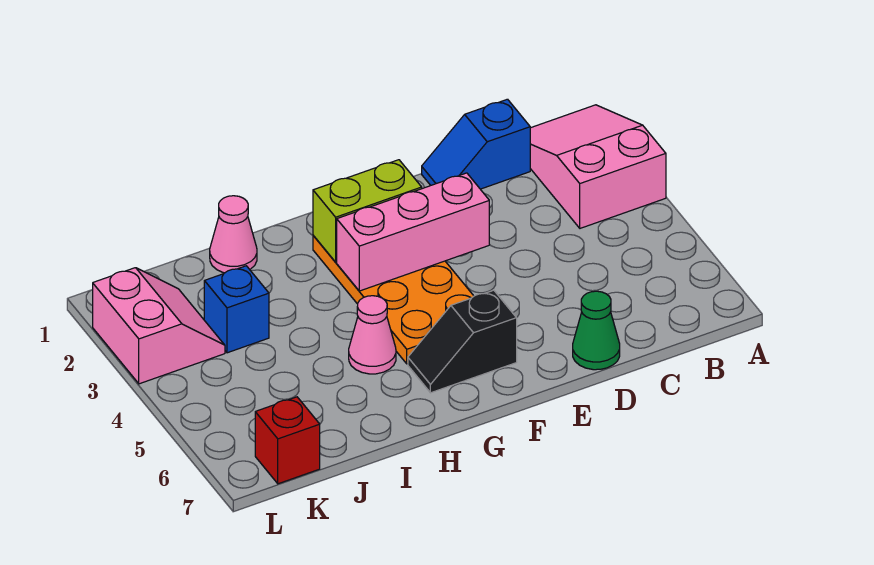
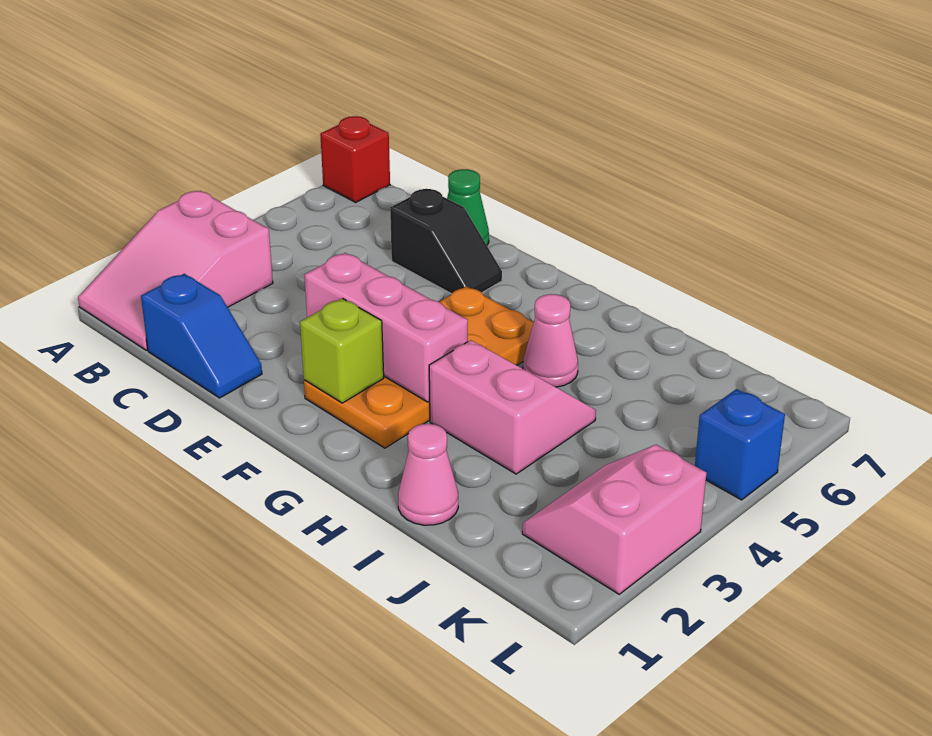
lime 1x2 brick [313,160,422,262] -> lime 1x1 brick [300,298,384,403]
black 1x2 slope [408,290,517,393] -> black 1x2 slope moved to [390,189,502,294]
none -> pink 2x2 slope [429,340,596,474]
blue 1x1 brick [204,266,269,353] -> blue 1x1 brick moved to [695,389,785,500]
red 1x1 brick [255,397,320,484] -> red 1x1 brick moved to [320,116,390,202]

